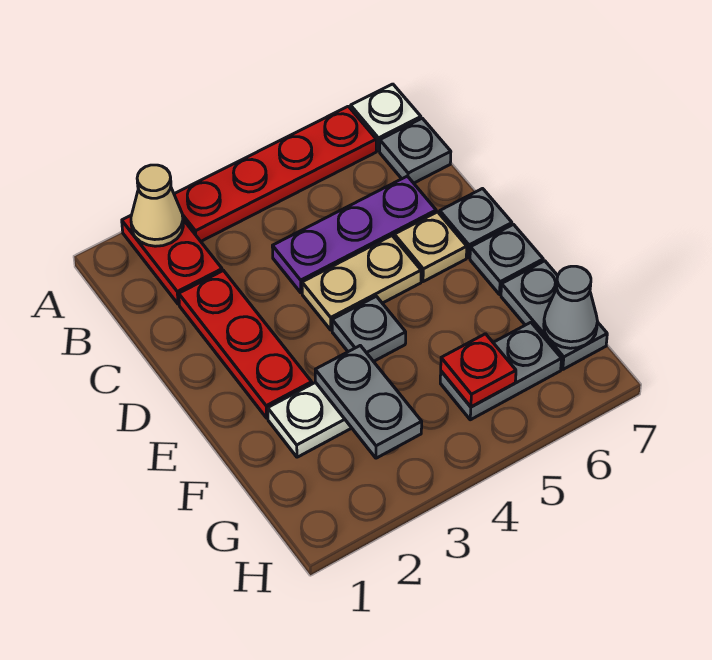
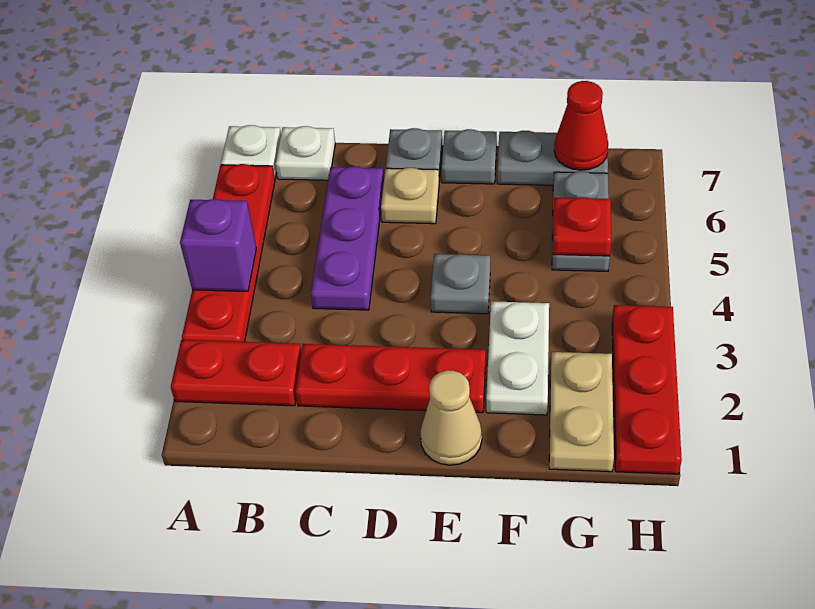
tan 1x1 cone [131,165,183,246] -> tan 1x1 cone moved to [420,370,482,465]
none -> purple 1x1 brick [180,199,256,291]
grey 1x1 plate [380,118,451,183] -> white 1x1 plate [276,126,335,180]
tan 1x2 plate [302,236,421,330] -> tan 1x2 plate moved to [549,352,614,472]
grey 1x2 plate [315,346,422,458] -> none
grey 1x1 cone [544,266,597,348] -> red 1x1 cone [554,81,608,170]
none -> red 1x3 plate [612,305,682,474]

